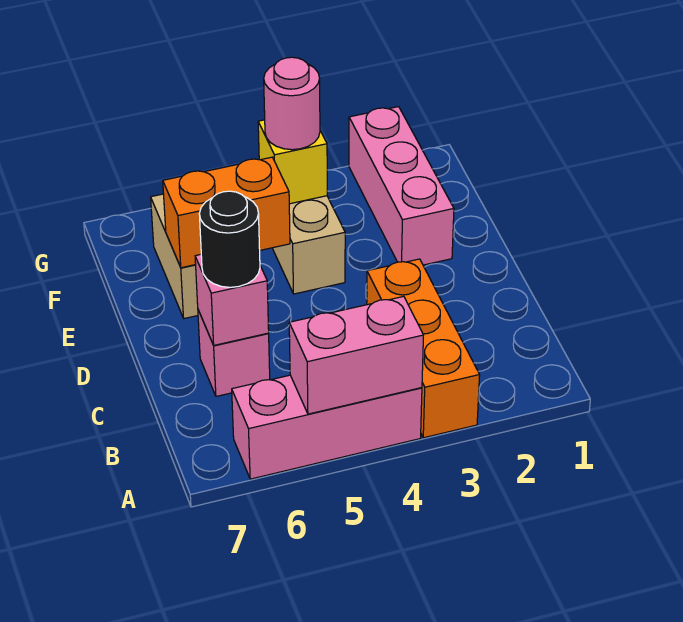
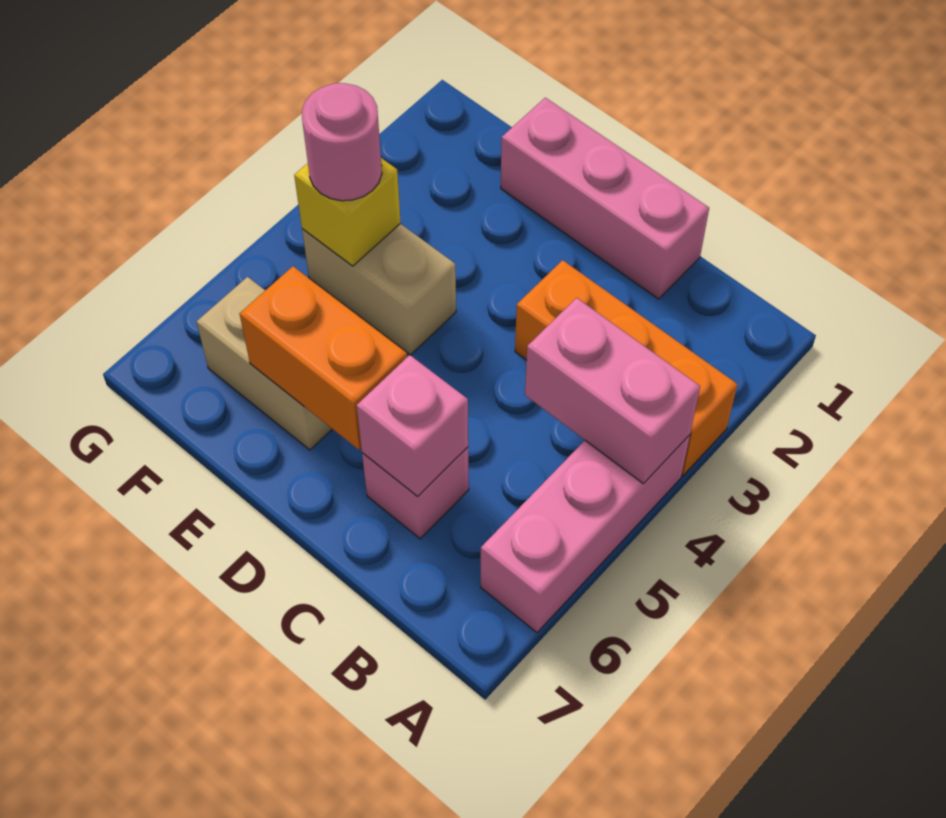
pink 1x2 brick [289,296,423,414] -> pink 1x2 brick turned to [525,298,700,483]
black 1x1 round brick [199,191,260,287] -> none
pink 1x3 brick [349,107,454,265] -> pink 1x3 brick moved to [501,98,709,299]
orange 1x2 brick [163,157,290,268] -> orange 1x2 brick turned to [240,266,407,450]

